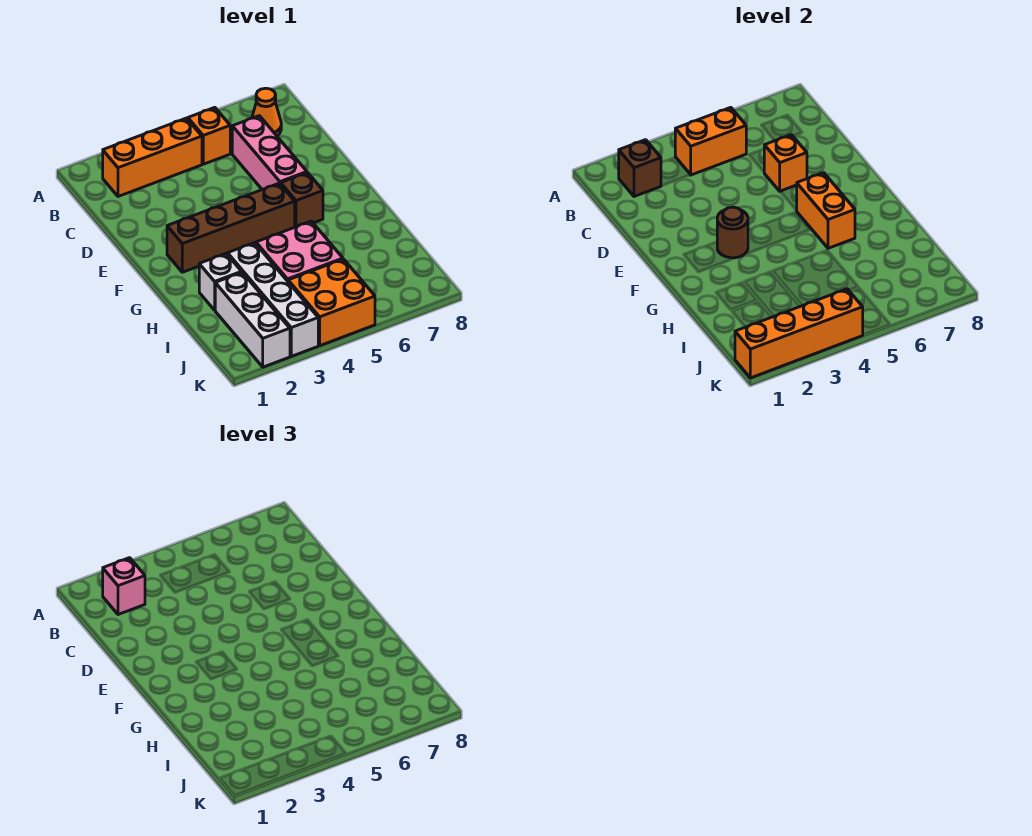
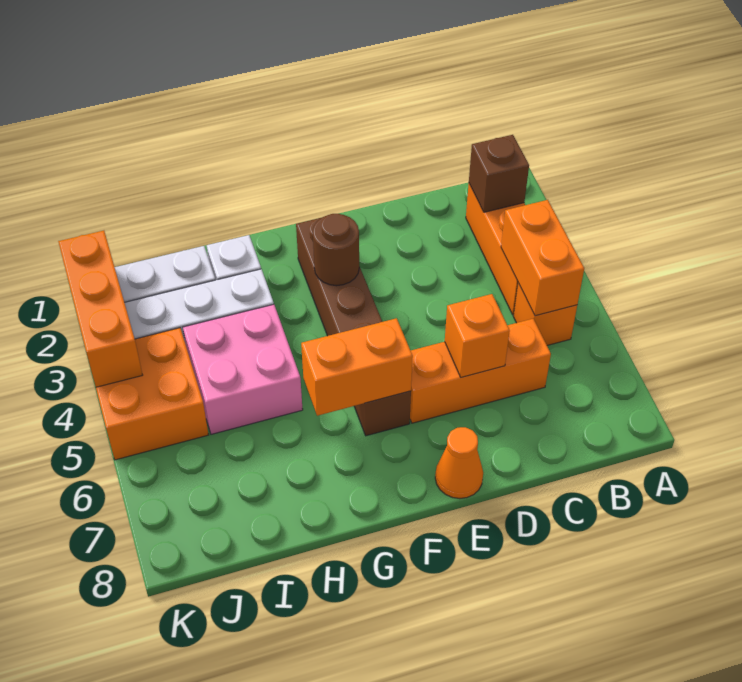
pink 1x1 brick [103,558,145,615] -> none
orange 1x1 cone [252,88,281,136] -> orange 1x1 cone moved to [435,427,483,499]
pink 1x3 brick [232,116,307,190] -> orange 1x3 brick [410,319,551,423]
orange 1x4 brick [735,289,863,378] -> orange 1x3 brick [58,231,142,387]

